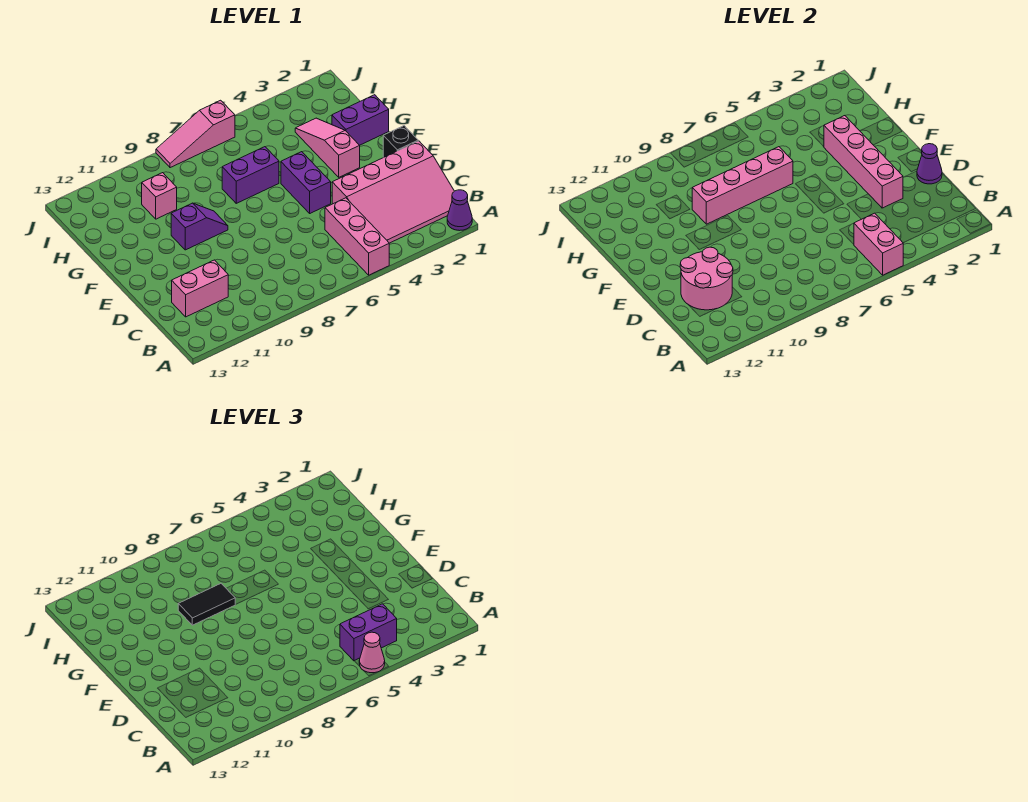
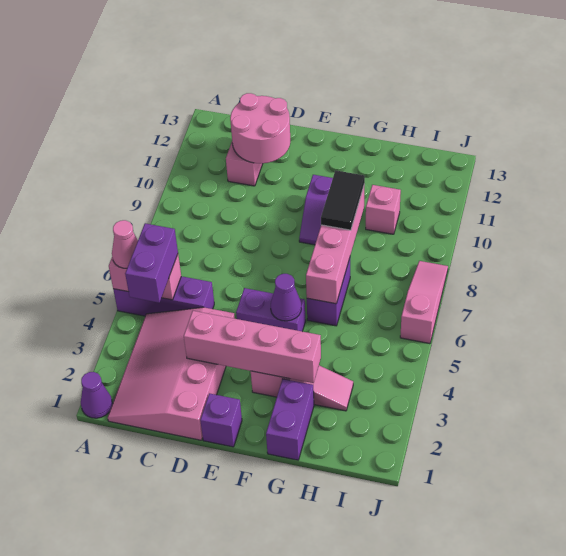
pink 1x3 brick [325,198,389,275] -> purple 1x3 brick [113,276,214,316]
purple 1x1 cone [917,144,942,184] -> purple 1x1 cone moved to [271,274,301,321]
black 1x1 brick [383,126,418,157] -> purple 1x1 brick [200,393,242,447]

